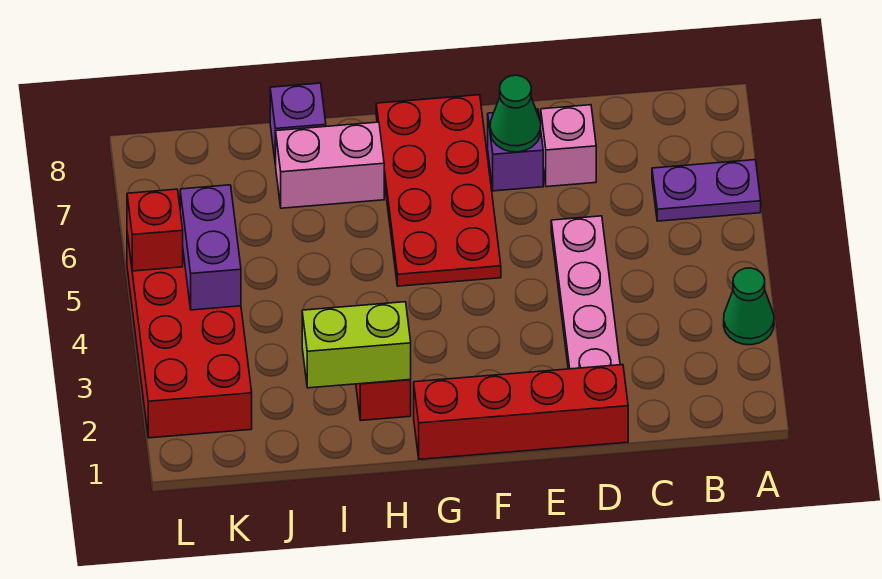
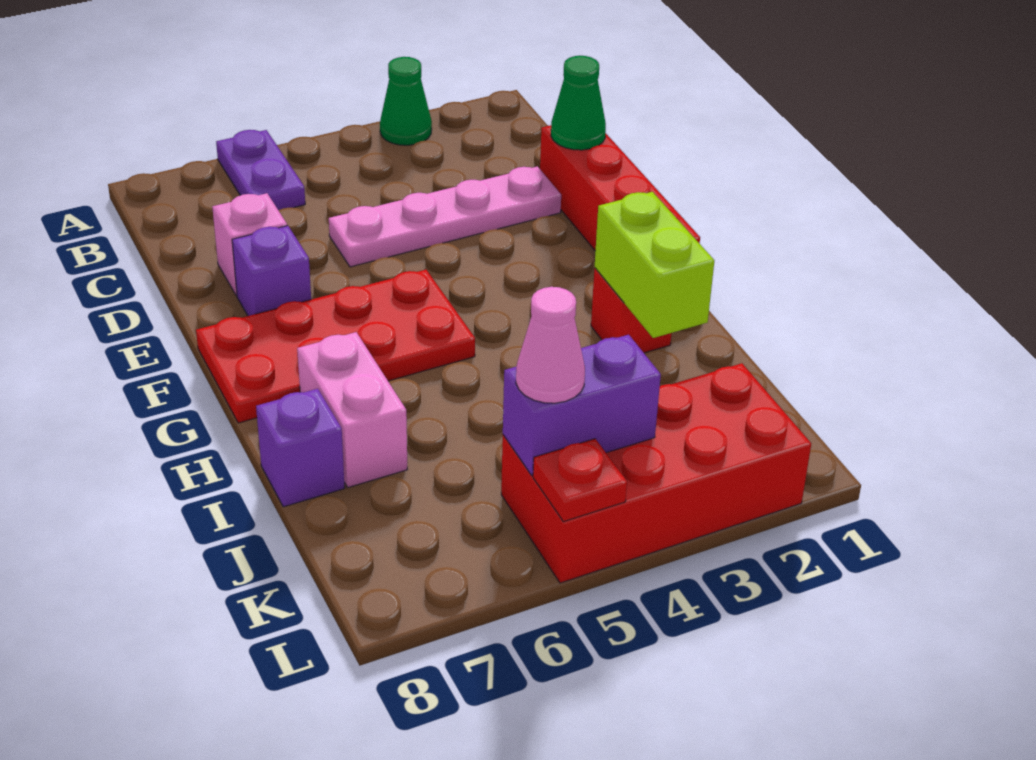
green 1x1 cone [490,75,541,152] -> green 1x1 cone moved to [551,56,606,150]
none -> pink 1x1 cone [516,287,585,403]
red 1x1 brick [127,189,183,271] -> red 1x1 plate [533,439,627,522]

